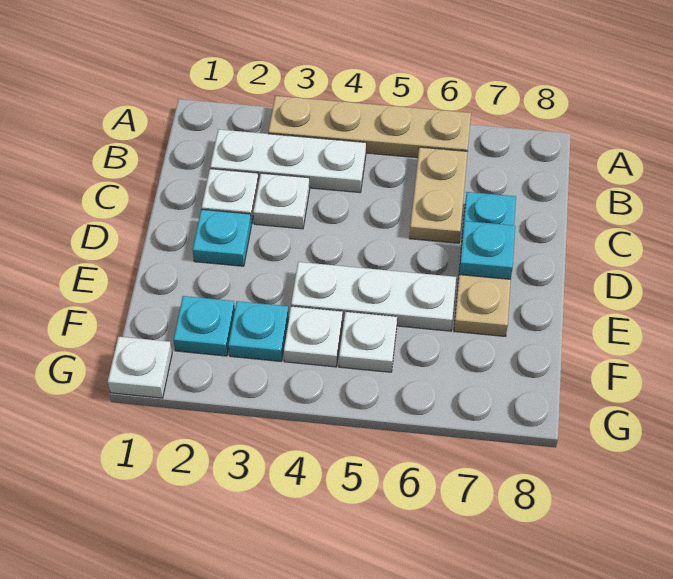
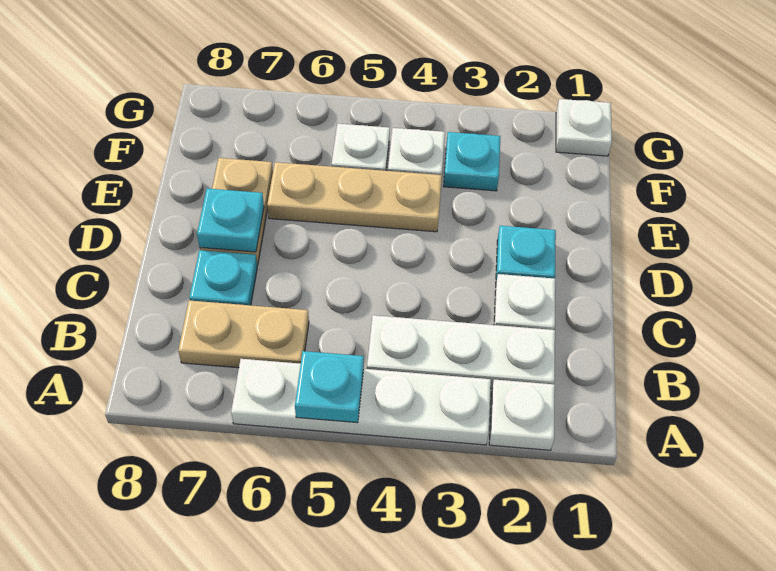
tan 1x4 plate [268,96,471,158] -> white 1x4 plate [231,359,491,445]
tan 1x2 plate [410,147,468,243] -> tan 1x2 plate turned to [178,300,309,368]
white 1x1 plate [253,173,310,229] -> white 1x1 plate moved to [489,380,555,450]
white 1x3 plate [291,262,456,331] -> tan 1x3 plate [267,162,442,232]
cyan 1x1 plate [173,296,235,356] -> cyan 1x1 plate moved to [295,351,364,423]

